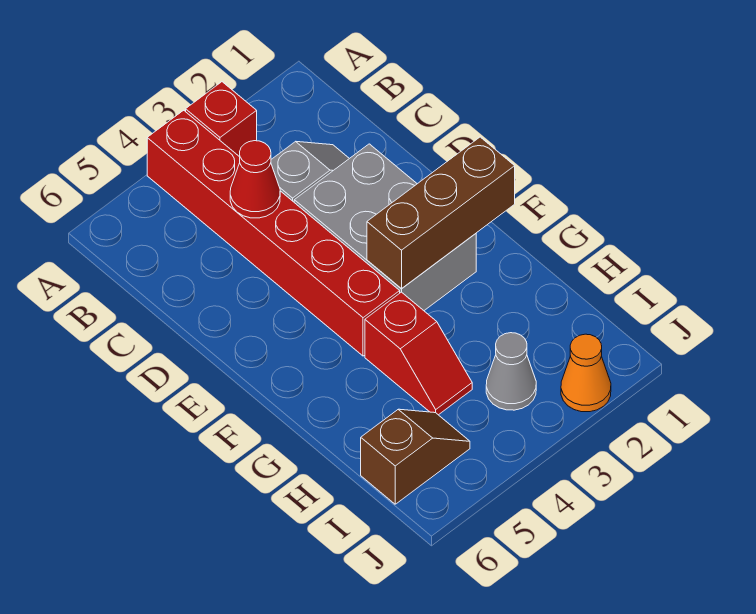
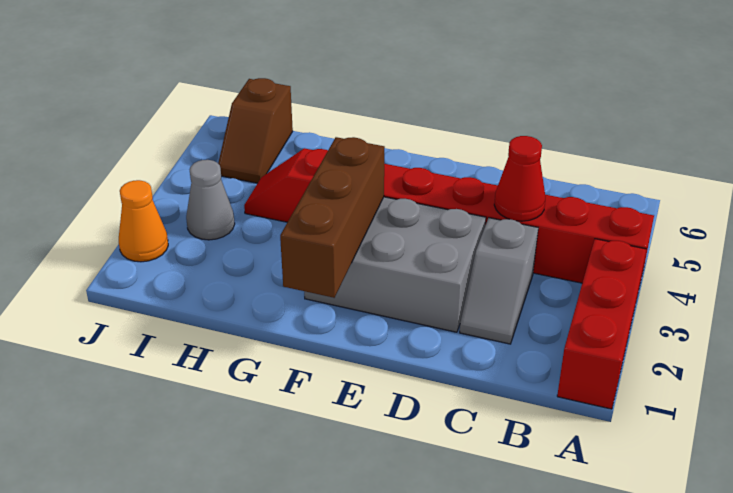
red 1x1 brick [186,82,257,157] -> red 1x3 brick [557,239,646,409]

